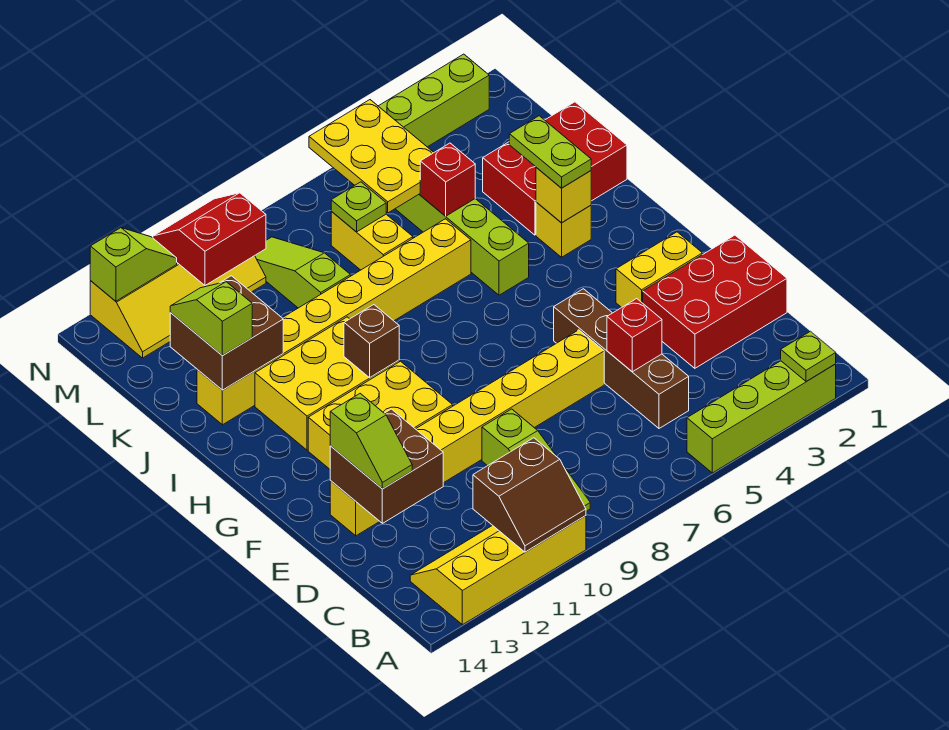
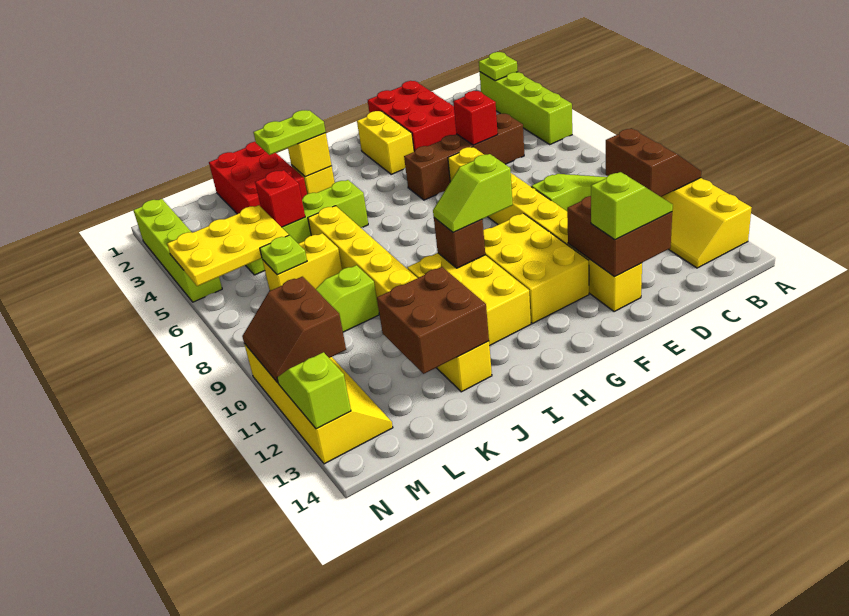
lime 1x2 slope [170,282,252,356] -> lime 1x2 slope moved to [433,154,513,233]
red 2x2 slope [153,193,266,285] -> brown 2x2 slope [242,277,346,383]

